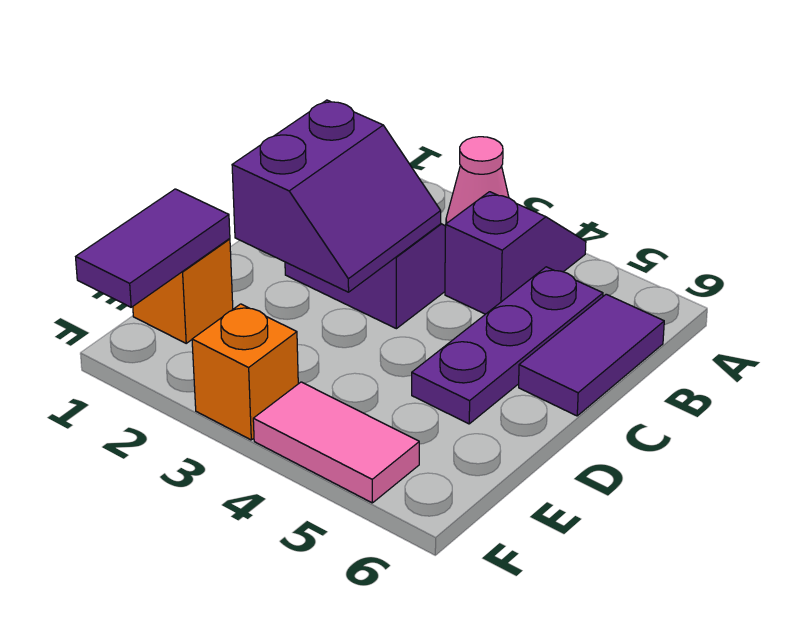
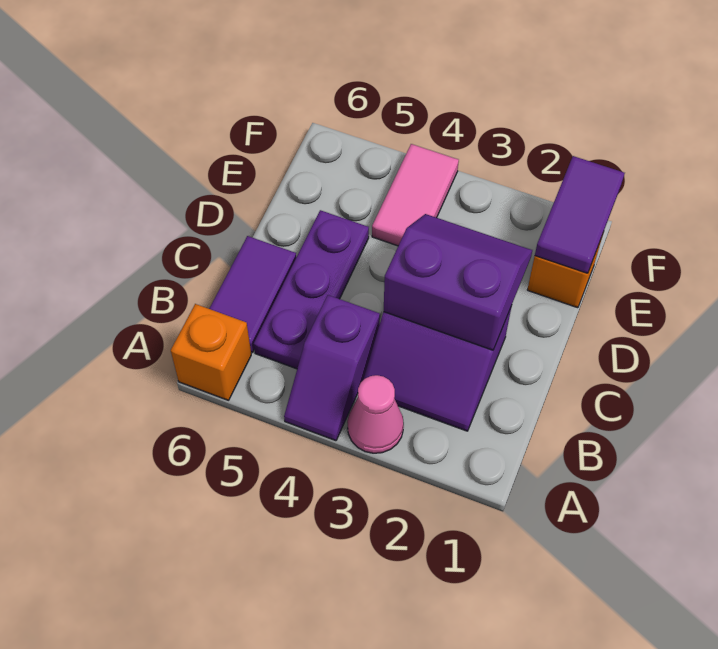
purple 2x2 slope [232,100,441,292] -> purple 2x2 slope turned to [384,214,532,350]
orange 1x1 brick [192,304,298,440] -> orange 1x1 brick moved to [171,304,251,400]
pink 1x2 tile [253,382,419,503] -> pink 1x2 tile turned to [372,144,459,246]

